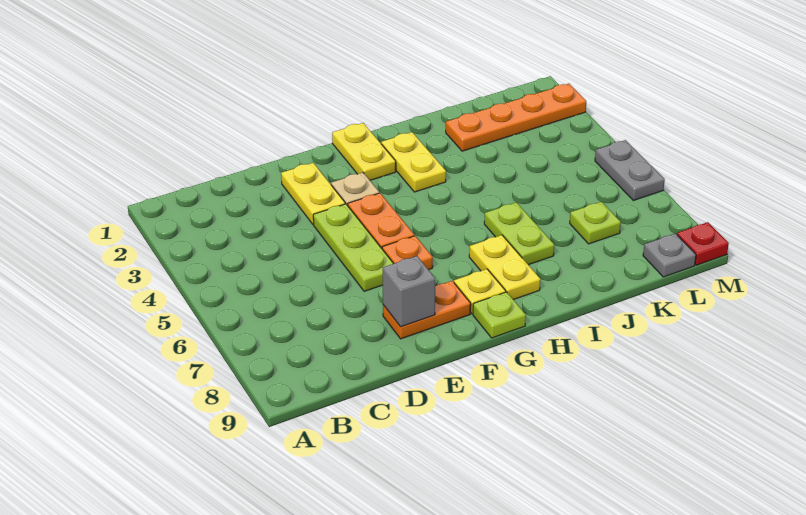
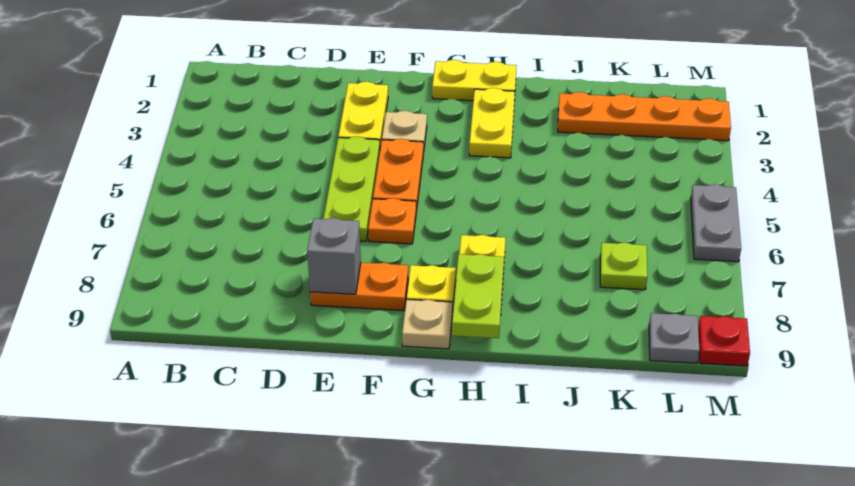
yellow 1x2 plate [332,123,396,180] -> yellow 1x2 plate turned to [432,60,517,101]
lime 1x1 plate [473,292,526,338] -> tan 1x1 plate [402,299,453,349]
lime 1x2 plate [484,202,554,265] -> lime 1x2 plate moved to [452,254,504,338]

